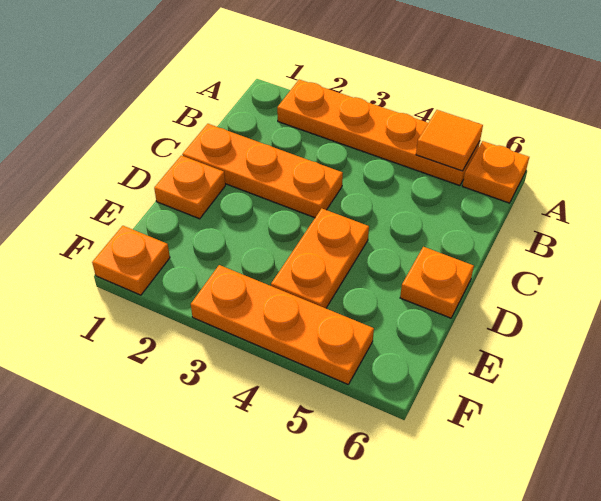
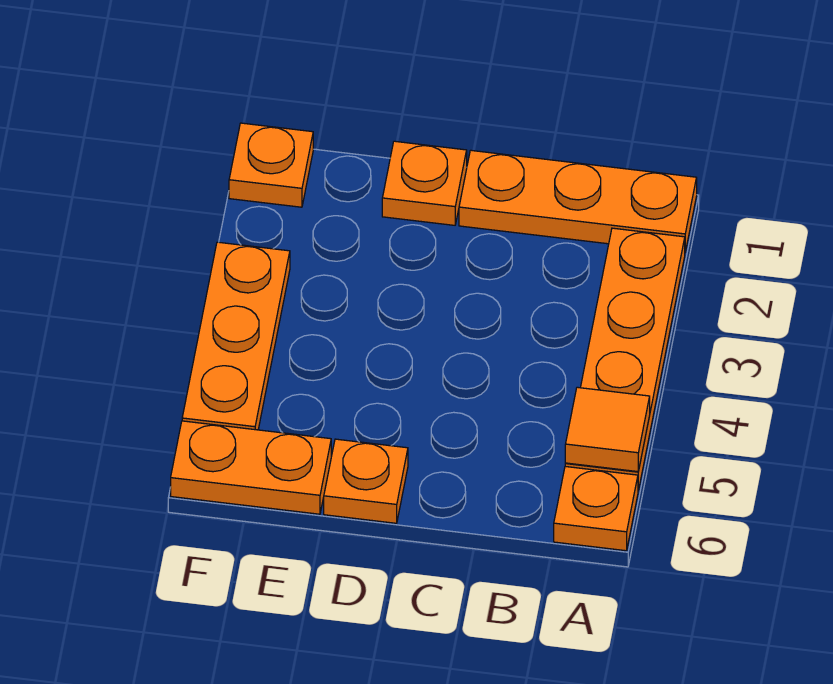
orange 1x3 plate [182,124,343,218] -> orange 1x3 plate turned to [459,150,697,252]
orange 1x2 plate [271,209,369,308] -> orange 1x2 plate moved to [171,421,331,514]

